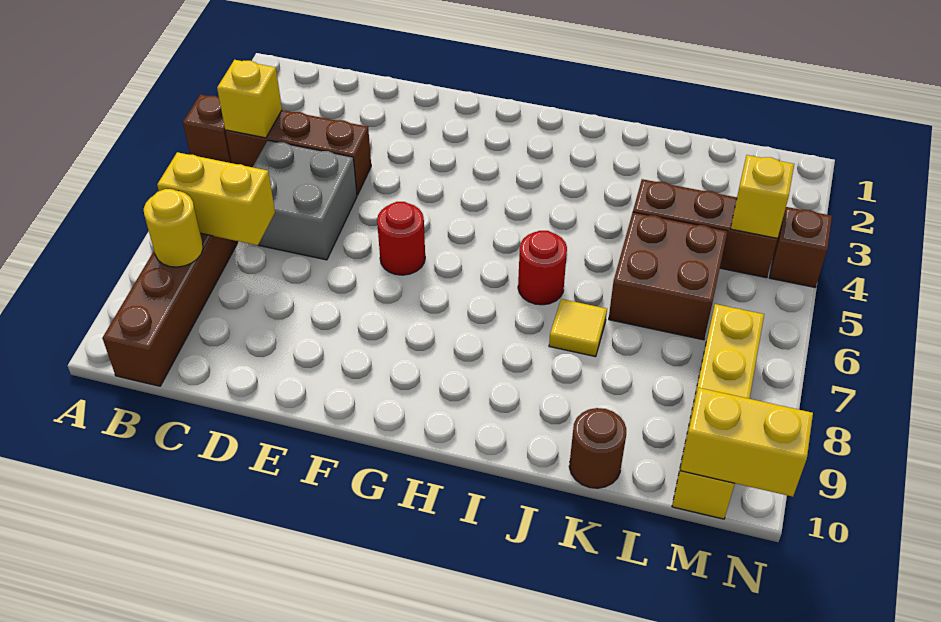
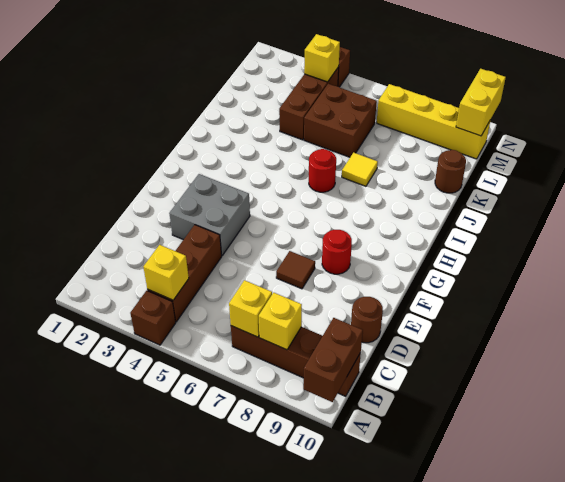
none -> brown 1x2 brick [303,318,363,402]
yellow 1x2 brick [157,152,275,245] -> yellow 1x1 brick [229,280,272,337]
yellow 1x1 round brick [144,189,203,267] -> yellow 1x1 brick [259,293,302,350]
grey 2x2 brick [253,140,357,260] -> grey 2x2 brick moved to [169,174,250,255]
none -> brown 1x1 round brick [351,297,383,343]
none -> brown 1x1 tile [276,251,315,289]
red 1x1 round brick [377,202,425,275] -> red 1x1 round brick moved to [322,230,352,274]

